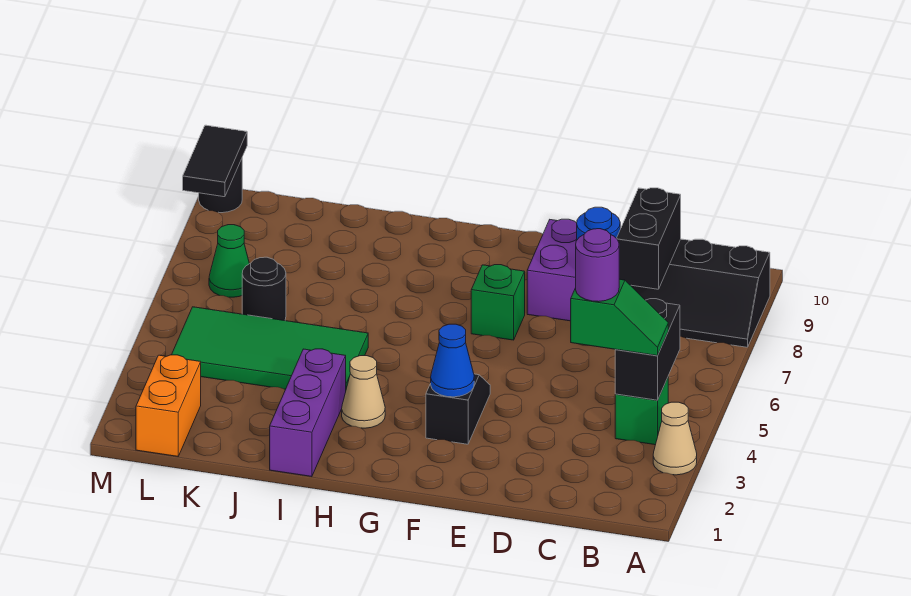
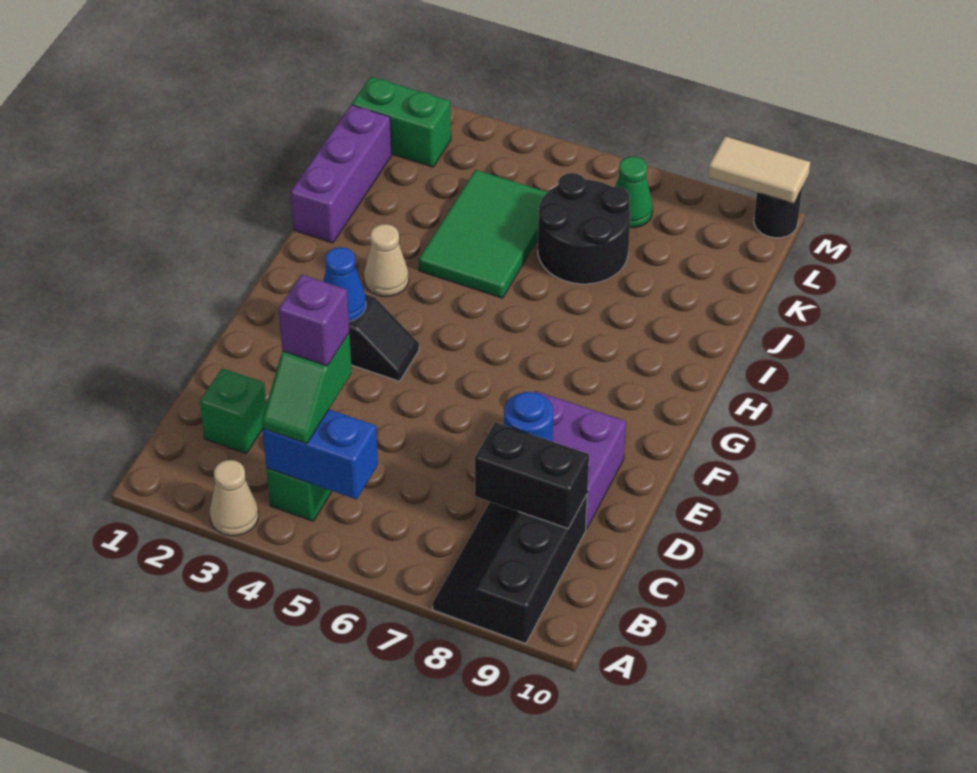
black 1x2 brick [615,299,680,400] -> blue 1x2 brick [262,409,378,500]
purple 1x1 round brick [576,229,619,302] -> purple 1x1 brick [279,275,349,366]
green 1x1 brick [471,265,525,340] -> green 1x1 brick moved to [200,368,266,454]
purple 1x3 brick [270,349,346,477] -> purple 1x3 brick turned to [291,105,391,243]
green 2x4 tile [172,307,368,389] -> green 2x3 tile [419,170,548,298]
black 1x1 round brick [242,257,286,321] -> black 2x2 round brick [538,173,631,284]
orange 1x2 brick [136,355,201,456] -> green 1x2 brick [352,77,451,167]
black 1x2 tile [183,125,247,197] -> tan 1x2 tile [708,136,810,204]

